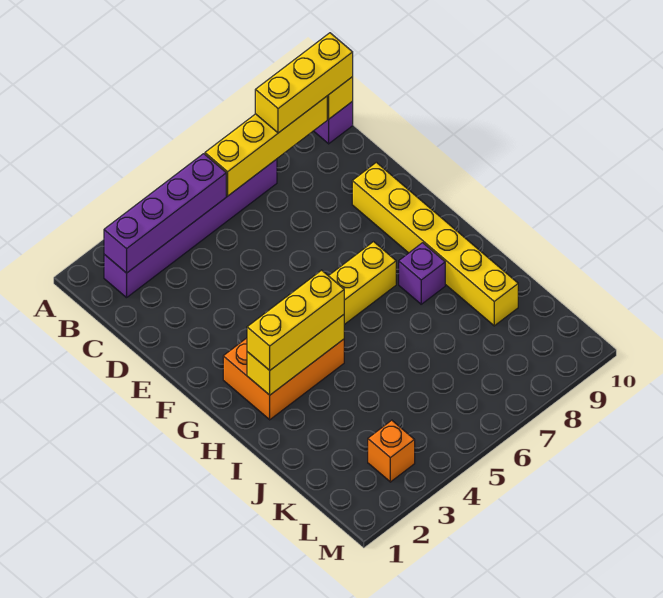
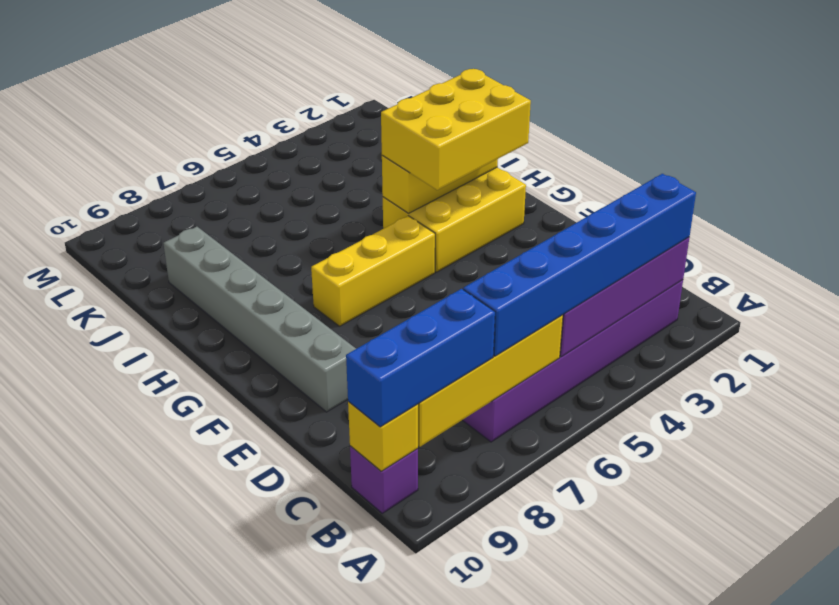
none -> blue 1x6 brick [463,174,696,356]
yellow 1x3 brick [255,33,353,133] -> blue 1x3 brick [346,289,495,427]
yellow 1x6 brick [352,162,518,326] -> grey 1x6 brick [163,227,356,412]
orange 2x3 brick [223,338,344,420] -> yellow 2x3 brick [383,167,526,272]
yellow 1x3 brick [247,270,344,370] -> yellow 2x3 brick [381,69,531,190]
purple 1x1 brick [399,243,445,304] -> none
orange 1x1 brick [368,420,415,482] -> none

